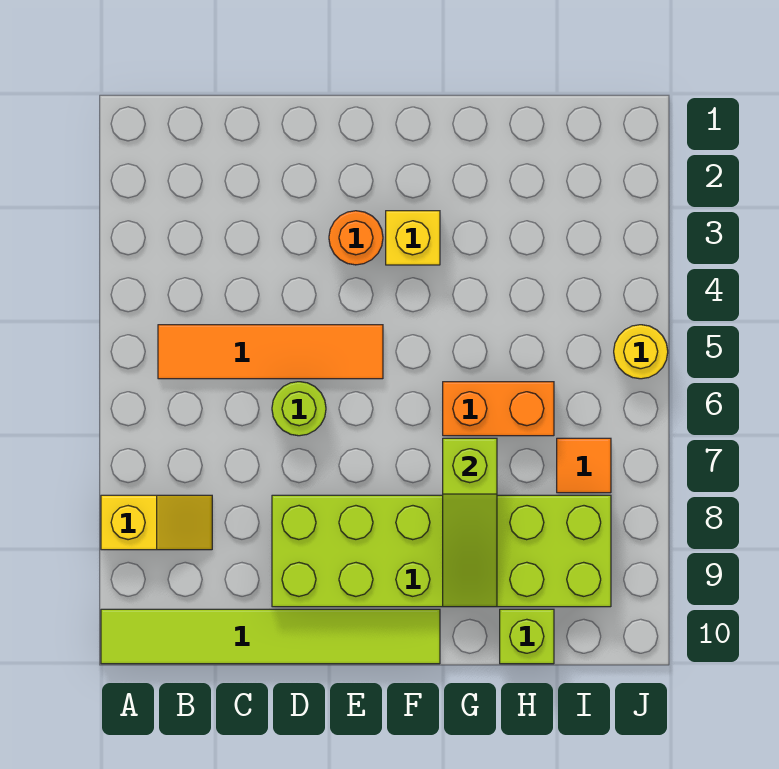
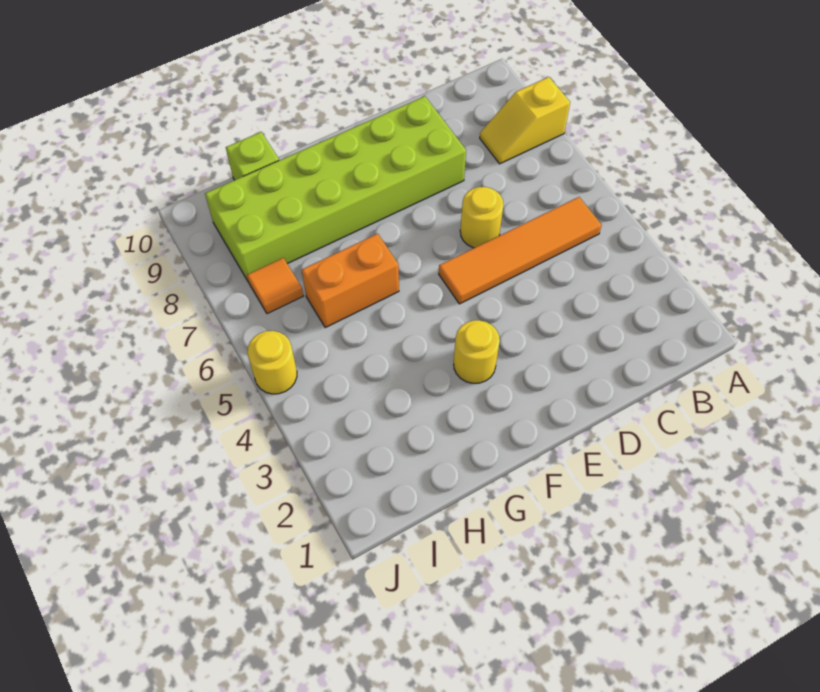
lime 1x6 tile [101,609,440,664] -> none
lime 1x1 round brick [272,382,326,436] -> yellow 1x1 round brick [460,187,503,248]
orange 1x1 round brick [329,211,383,265] -> none
yellow 1x1 brick [386,211,440,265] -> yellow 1x1 round brick [454,320,500,383]
lime 1x3 slope [443,438,497,607] -> none

